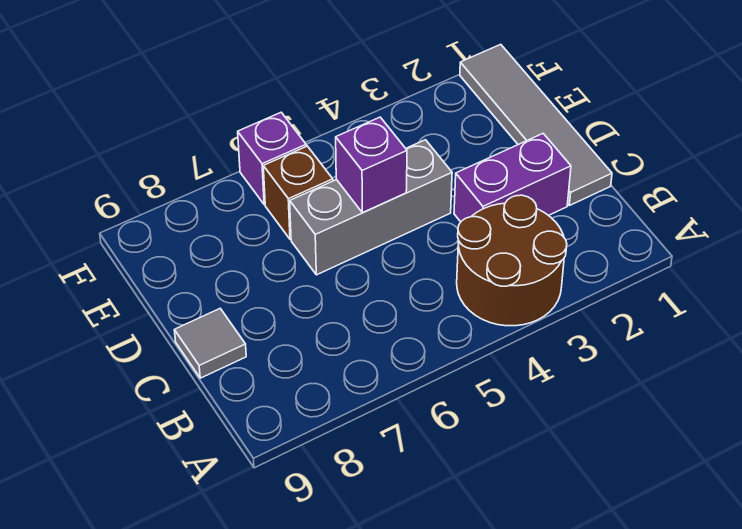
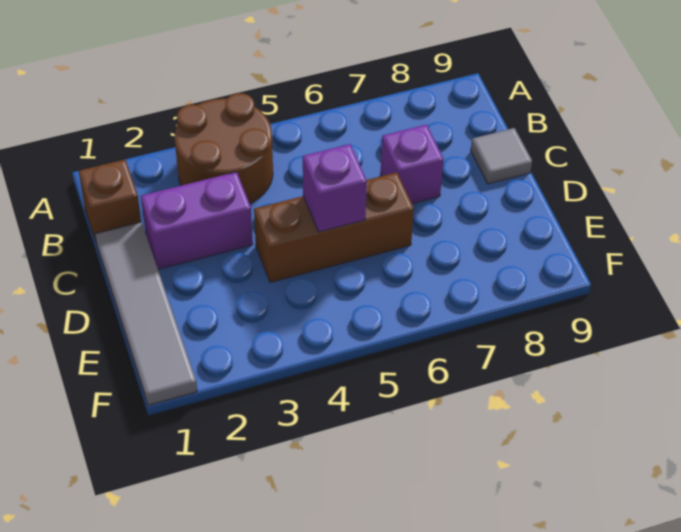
grey 1x3 brick [290,140,452,275] -> brown 1x3 brick [254,172,414,282]
brown 1x1 brick [263,146,333,239] -> brown 1x1 brick moved to [79,160,141,242]
purple 1x1 brick [238,112,306,205] -> purple 1x1 brick moved to [381,125,443,204]

